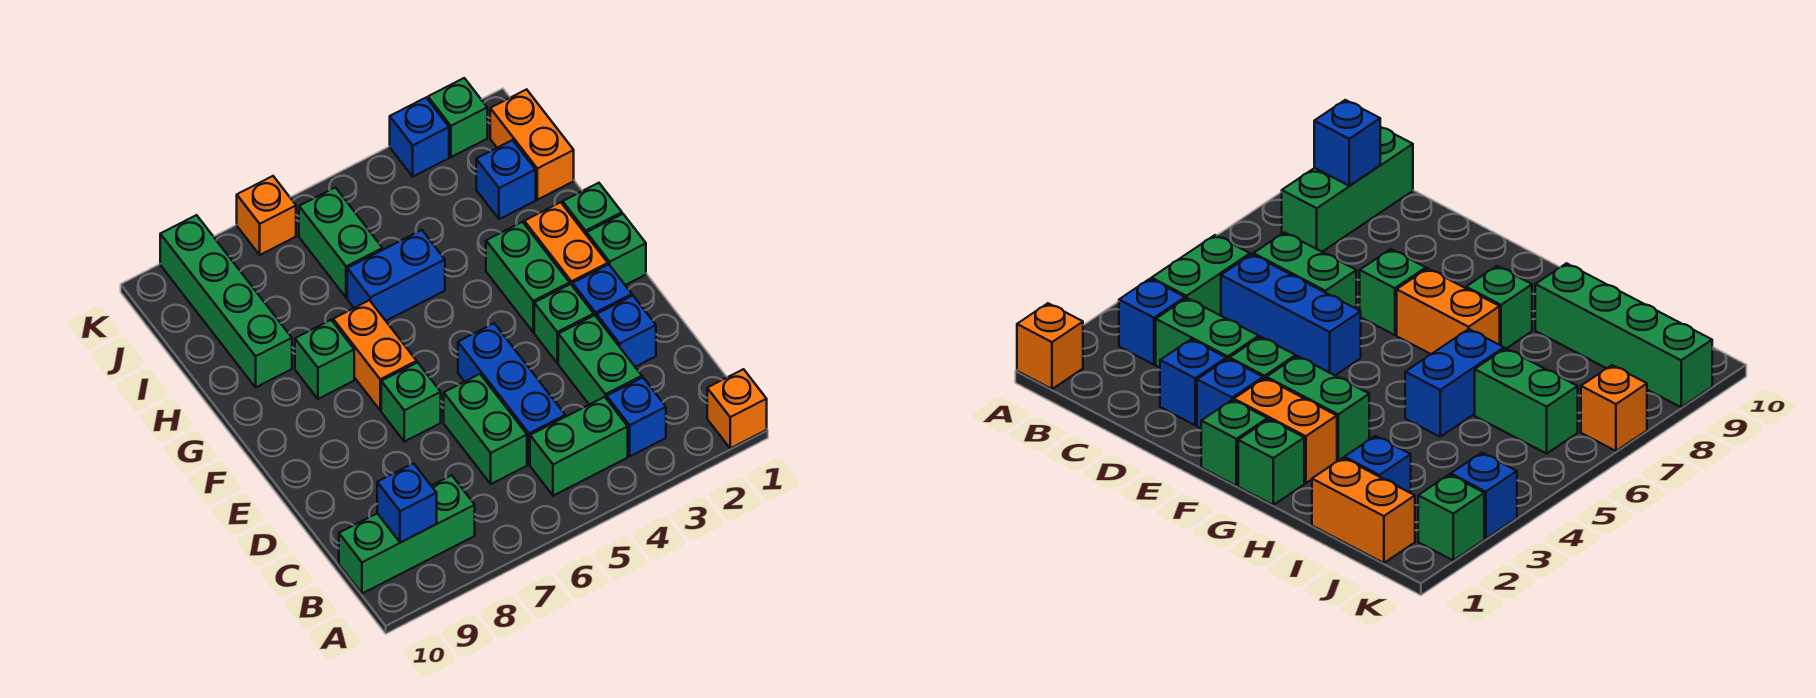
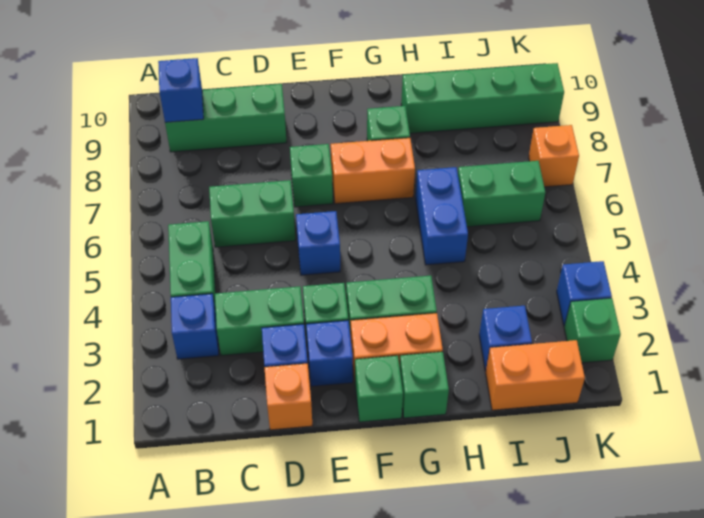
orange 1x1 brick [707,369,767,448] -> orange 1x1 brick moved to [264,363,312,430]
green 1x3 brick [339,475,475,594] -> green 1x3 brick turned to [165,84,287,152]
blue 1x3 brick [458,323,565,465] -> blue 1x1 brick [296,211,340,275]

